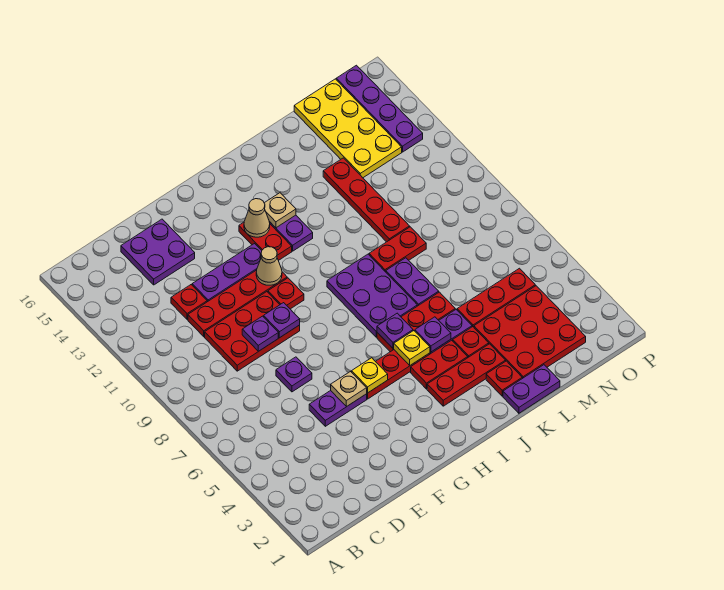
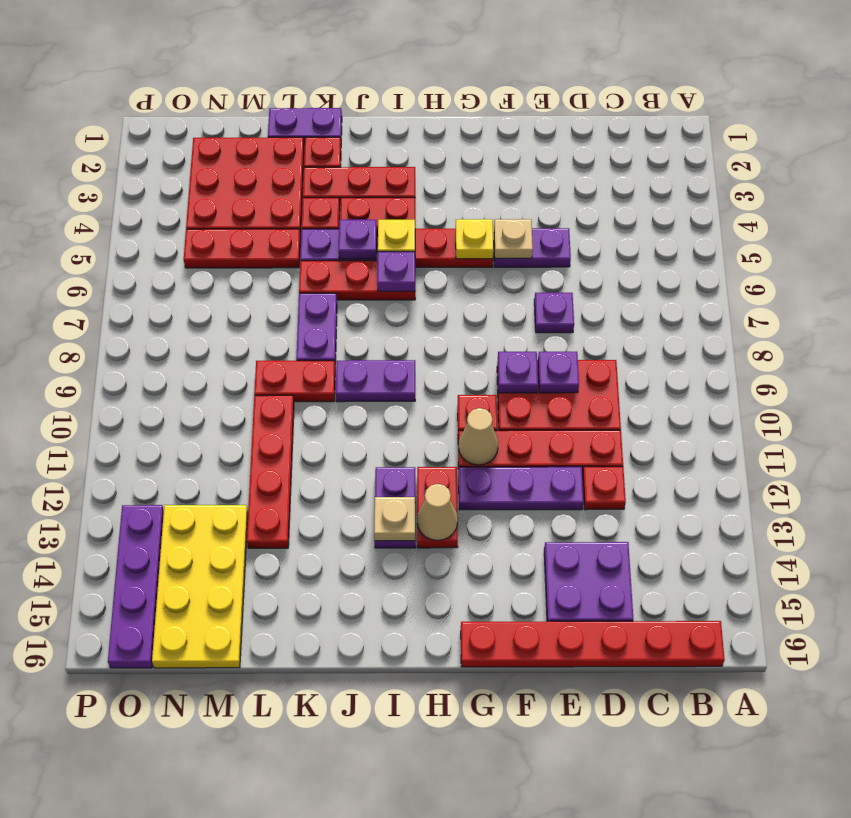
none -> red 1x6 plate [461,621,725,667]
purple 2x3 plate [327,254,417,337] -> purple 1x2 plate [336,360,415,402]

